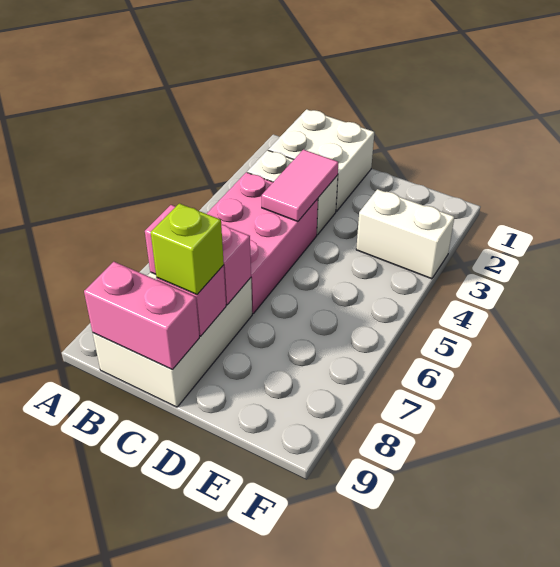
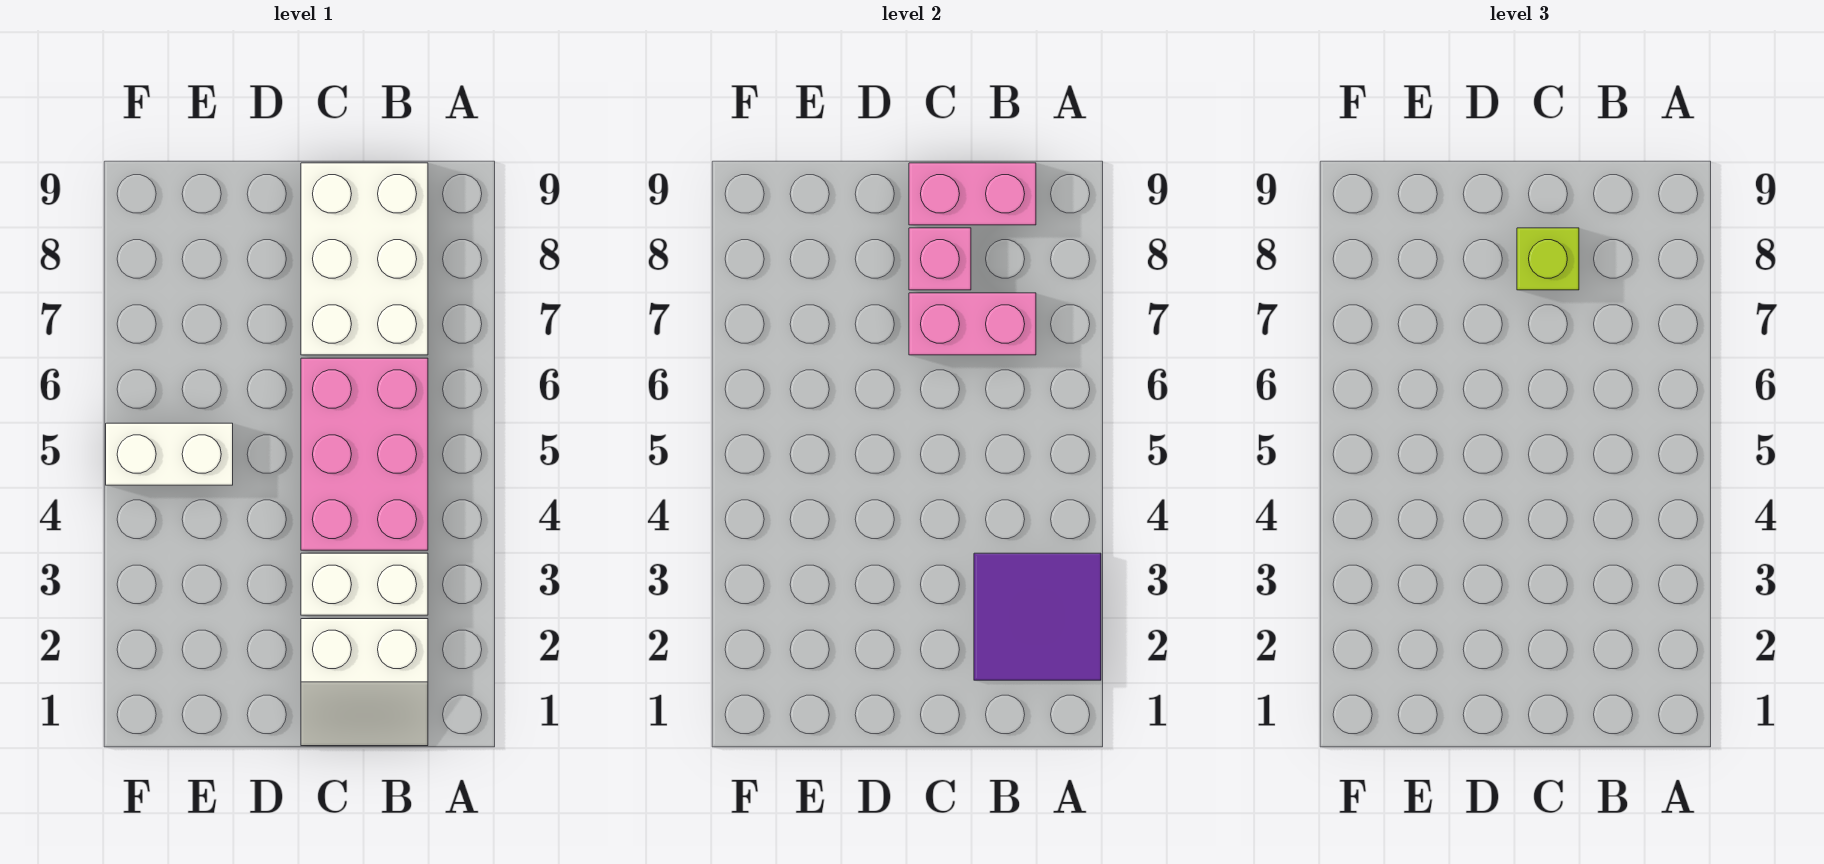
none -> purple 2x2 tile [974,553,1101,680]
white 2x2 brick [268,109,374,211] -> white 2x2 slope [301,619,428,746]
pink 1x2 tile [262,150,338,222] -> none
white 1x2 brick [356,189,454,279] -> white 1x2 brick moved to [106,423,233,485]

